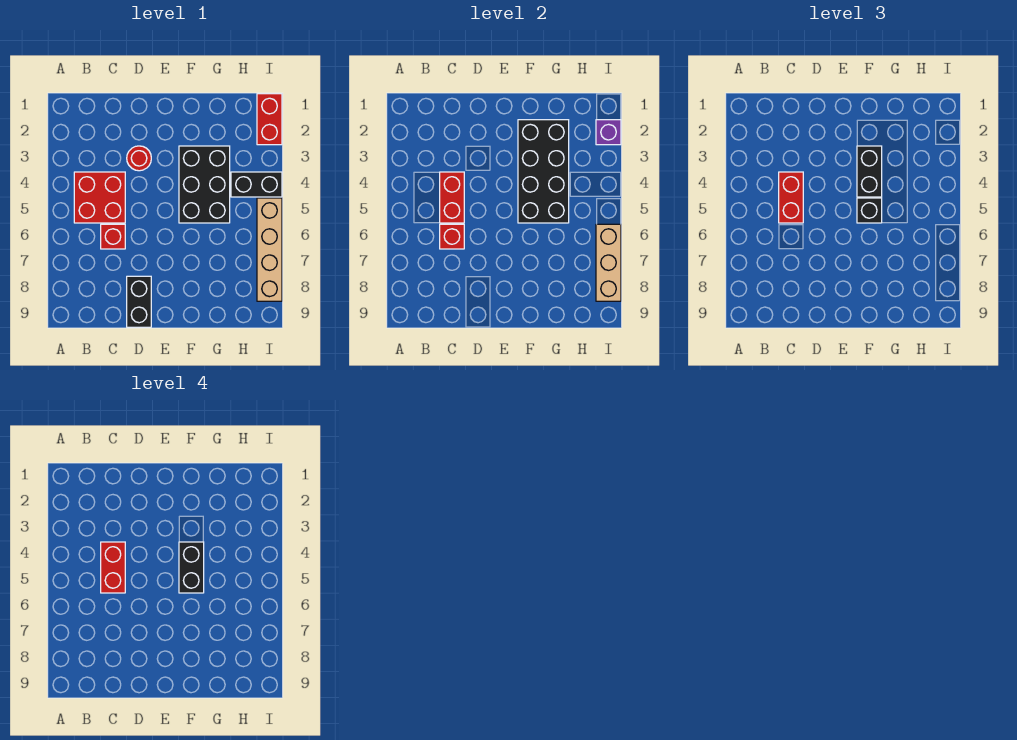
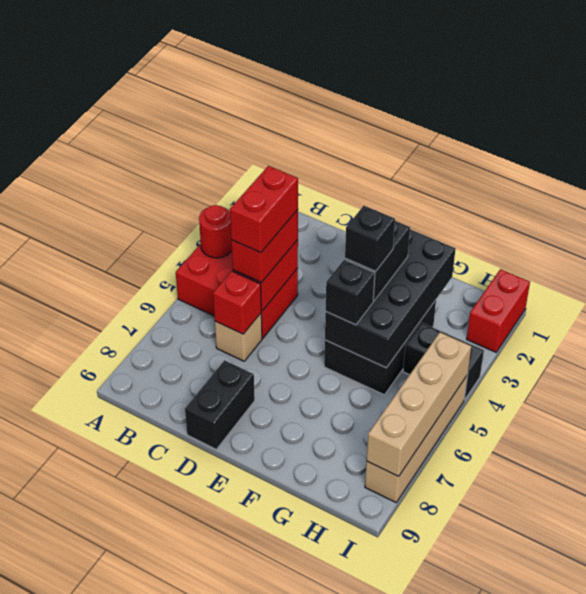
red 2x2 brick [74,172,125,223] -> red 2x3 brick [176,244,298,338]
red 1x1 brick [101,224,125,249] -> tan 1x1 brick [215,313,262,361]
red 1x1 round brick [127,146,151,171] -> red 1x1 round brick moved to [199,205,232,258]
black 1x2 brick [179,542,204,593] -> black 1x1 brick [345,206,395,271]
purple 1x1 brick [596,120,621,145] -> none
tan 1x3 brick [596,224,621,301] -> tan 1x4 brick [366,332,471,476]

